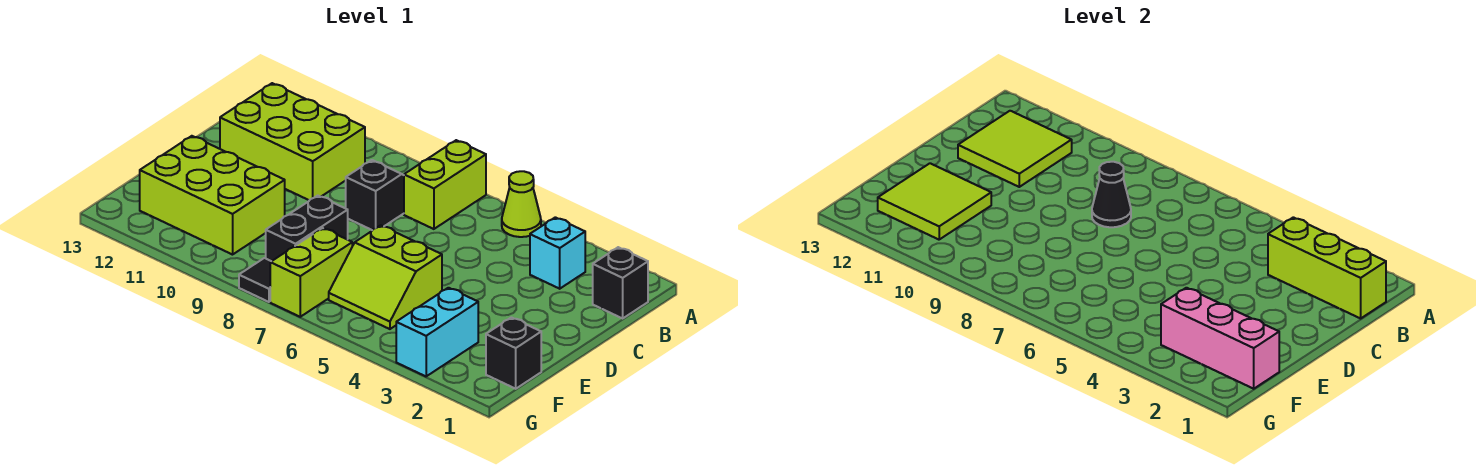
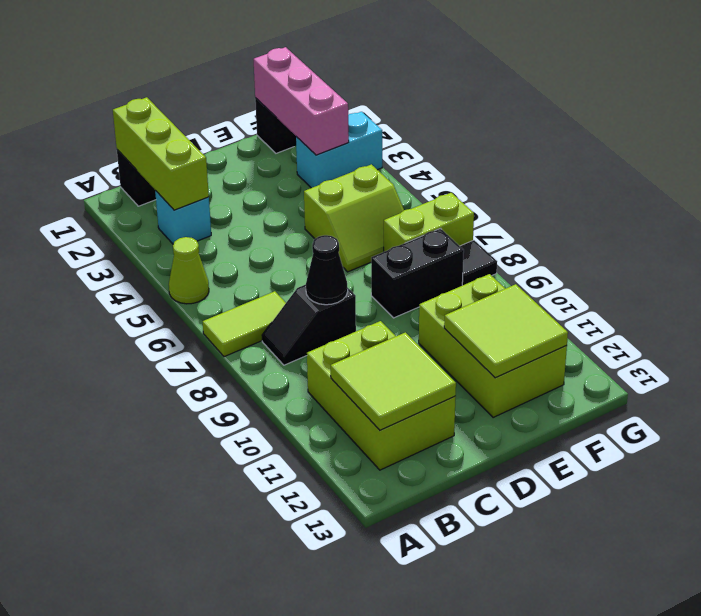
lime 1x2 brick [404,140,486,229] -> lime 1x2 tile [203,291,286,357]
lime 2x2 slope [329,225,442,329] -> lime 2x2 slope turned to [304,164,404,272]

